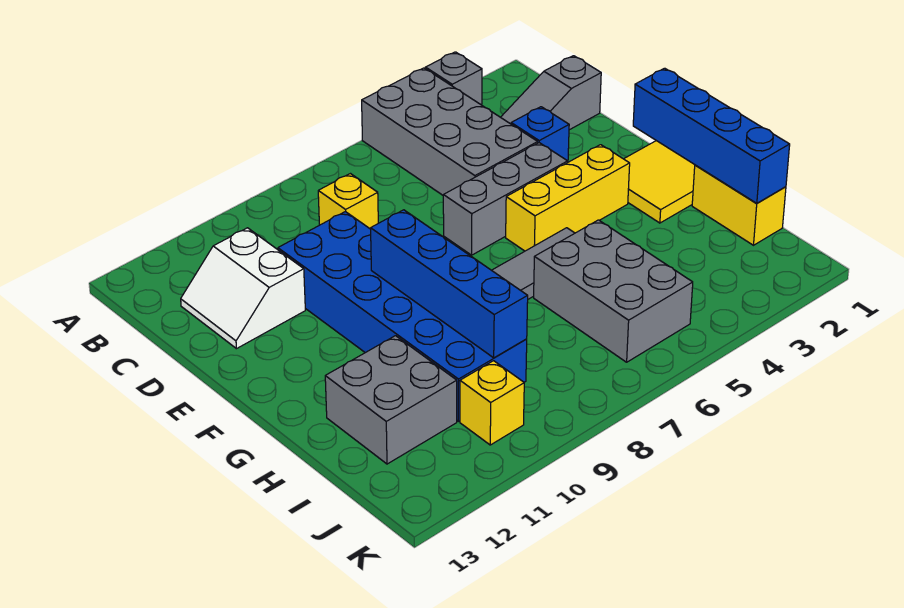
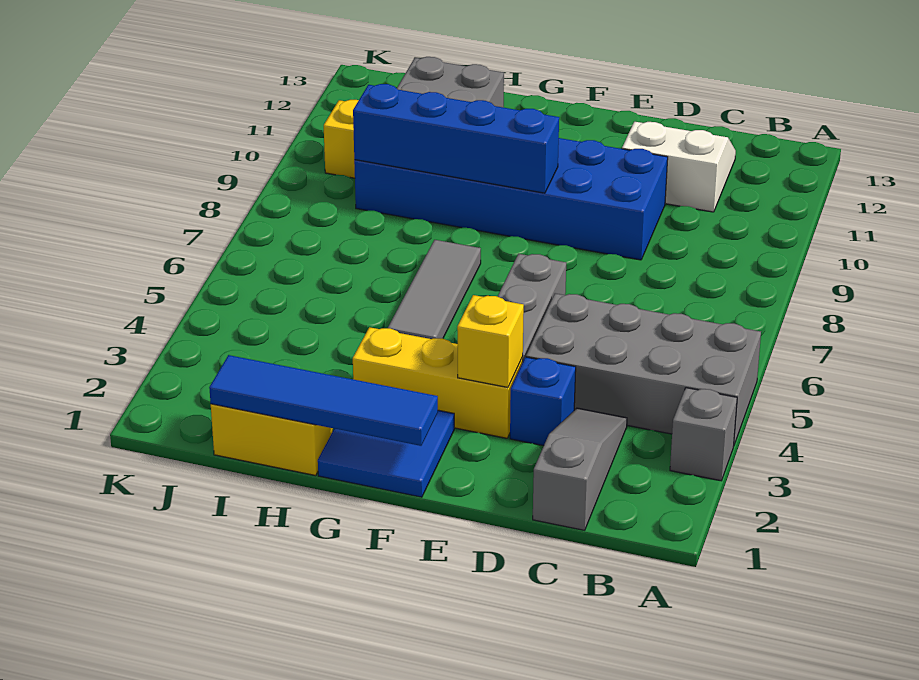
yellow 1x1 brick [318,174,378,229] -> yellow 1x1 brick moved to [457,295,524,387]
yellow 2x2 tile [624,141,695,223] -> blue 2x2 tile [318,410,454,497]
blue 1x4 brick [633,68,790,203] -> blue 1x4 tile [209,355,438,446]
yellow 1x3 brick [506,145,630,251] -> yellow 1x3 brick turned to [353,327,523,438]
grey 2x3 brick [534,220,693,362] -> none

